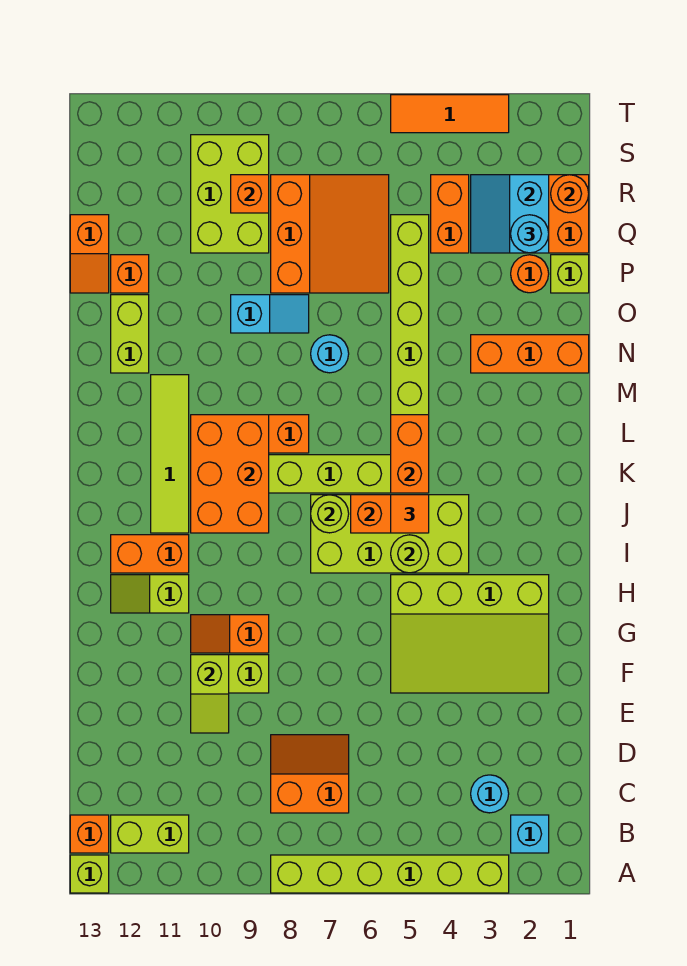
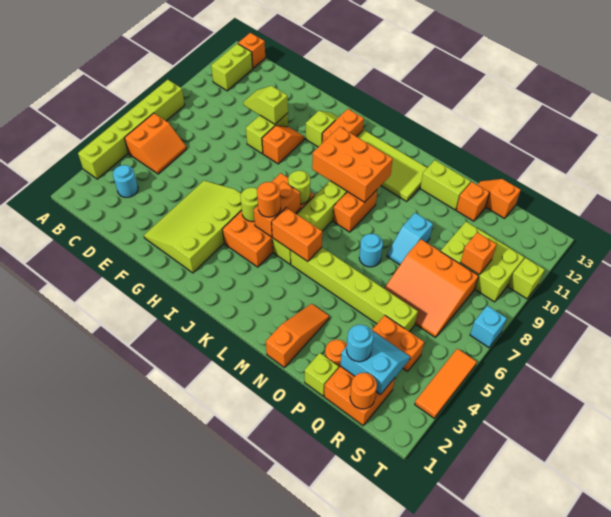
lime 1x1 brick [70,855,109,893] -> lime 1x1 brick moved to [508,258,545,299]
cyan 1x1 brick [511,815,549,853] -> cyan 1x1 brick moved to [470,306,507,348]
orange 2x2 slope [271,735,349,813] -> orange 2x2 slope moved to [124,113,187,174]
lime 2x4 brick [311,495,469,573] -> orange 2x4 brick [222,173,314,267]
orange 1x1 tile [391,495,429,533] -> orange 1x1 round brick [257,182,281,217]
lime 1x4 tile [151,375,189,533] -> lime 2x4 tile [357,130,427,202]
orange 1x3 brick [471,335,589,373] -> orange 1x3 slope [266,304,329,368]

